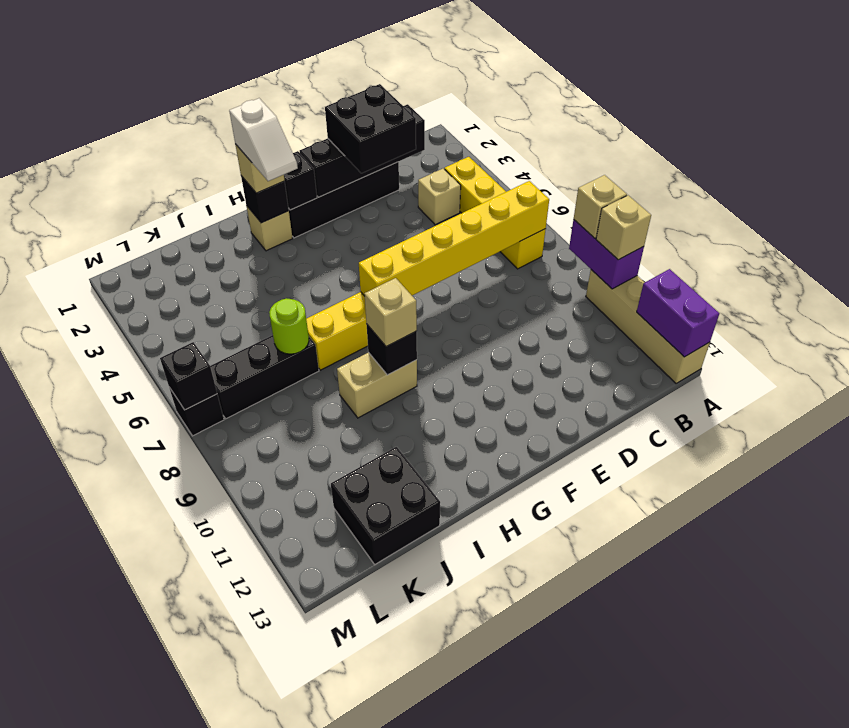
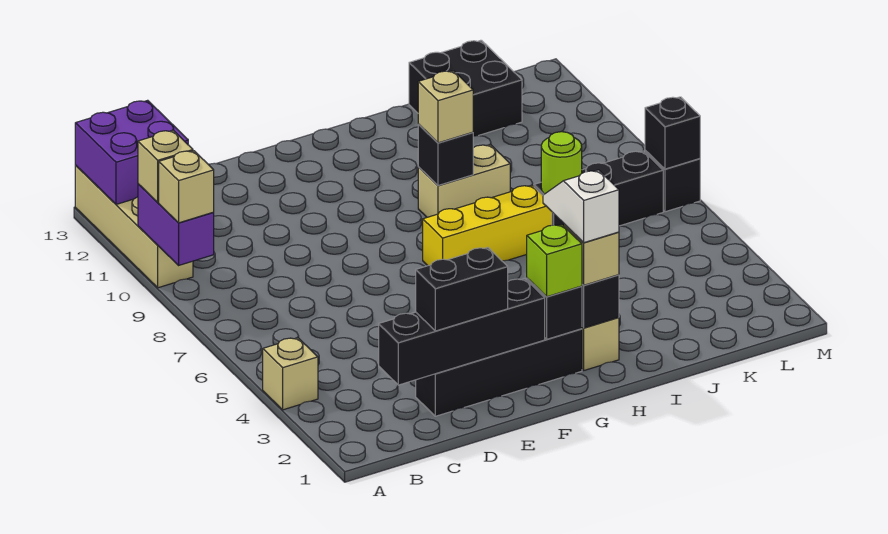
purple 1x2 brick [637,269,719,357] -> purple 2x2 brick [75,100,188,204]
yellow 1x4 brick [444,157,546,269] -> none
yellow 1x6 brick [359,181,549,296] -> none
tan 1x1 brick [418,169,461,225] -> tan 1x1 brick moved to [263,338,318,410]
black 2x2 brick [325,84,416,173] -> black 1x2 brick [416,247,508,331]
none -> lime 1x1 brick [527,225,582,297]

